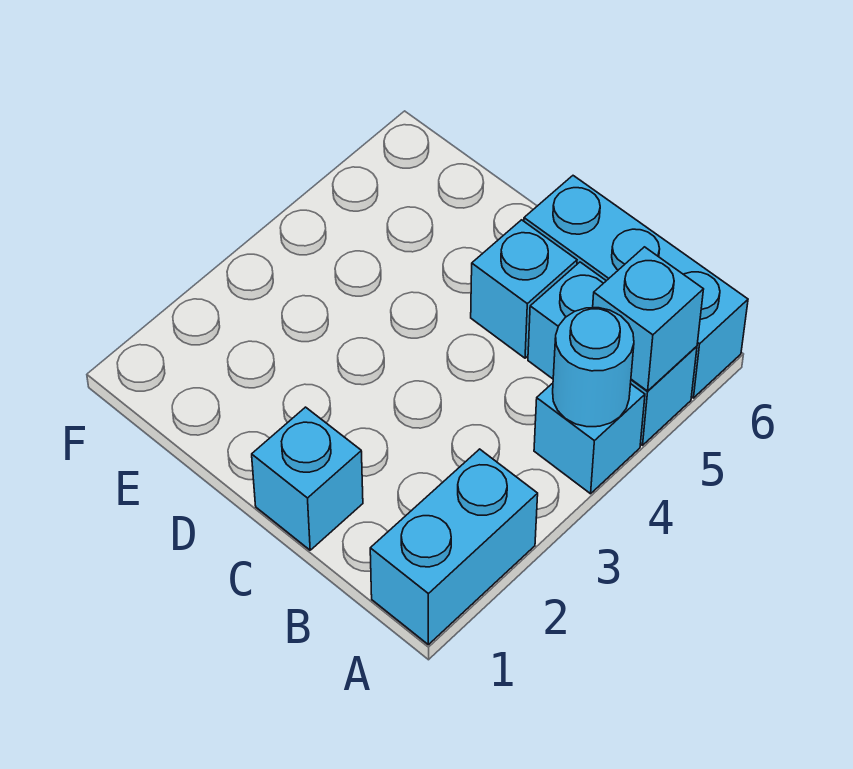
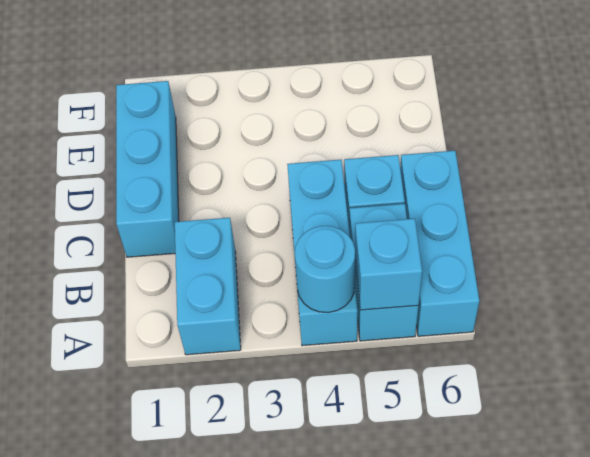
cyan 1x2 brick [370,449,538,645] -> cyan 1x2 brick turned to [175,218,241,355]
cyan 1x1 brick [534,383,645,494] -> cyan 1x3 brick [287,160,358,346]
cyan 1x1 brick [252,407,363,550] -> cyan 1x3 brick [116,81,179,257]

